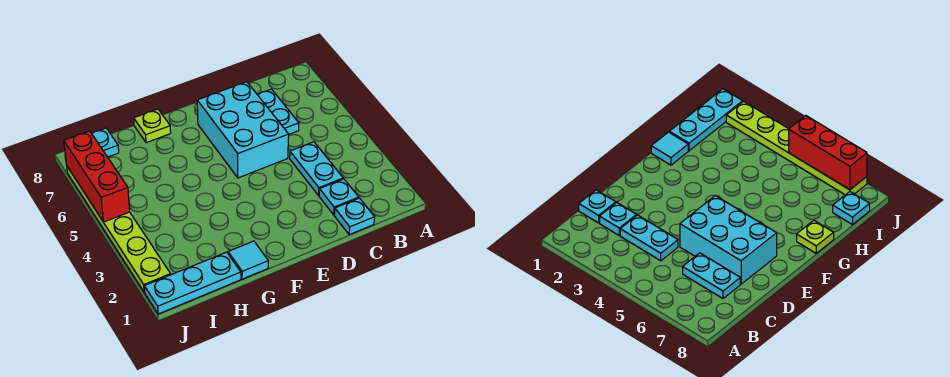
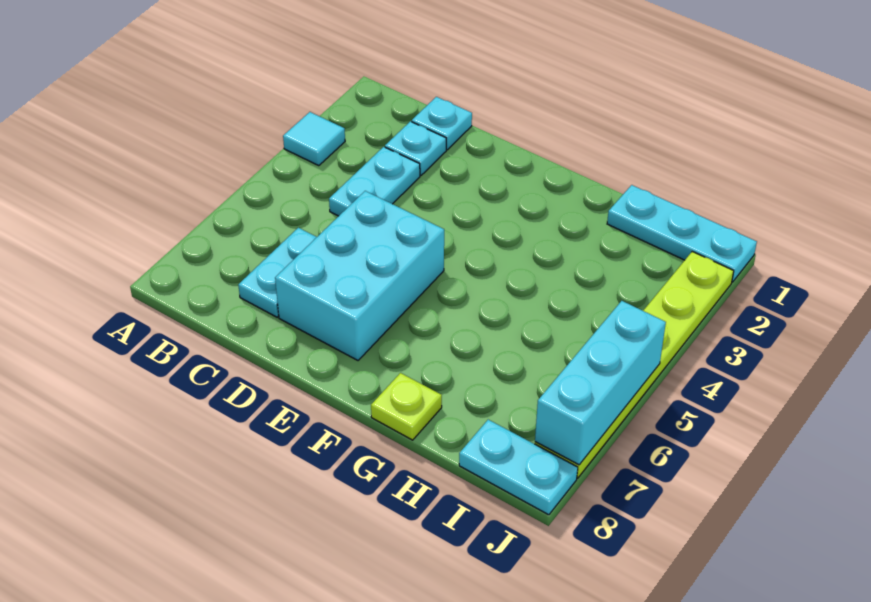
cyan 1x1 tile [228,241,268,279] -> cyan 1x1 tile moved to [283,112,345,166]
cyan 1x1 plate [92,128,119,157] -> cyan 1x2 plate [459,420,578,515]
red 1x3 brick [64,131,130,222] -> cyan 1x3 brick [535,301,666,465]

